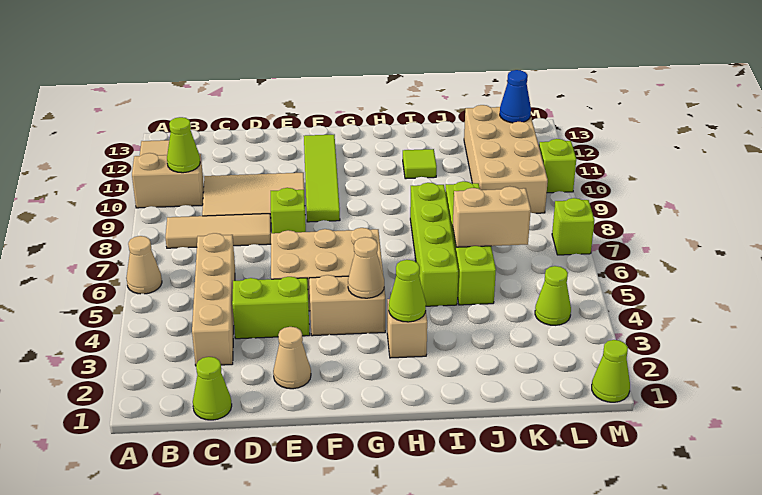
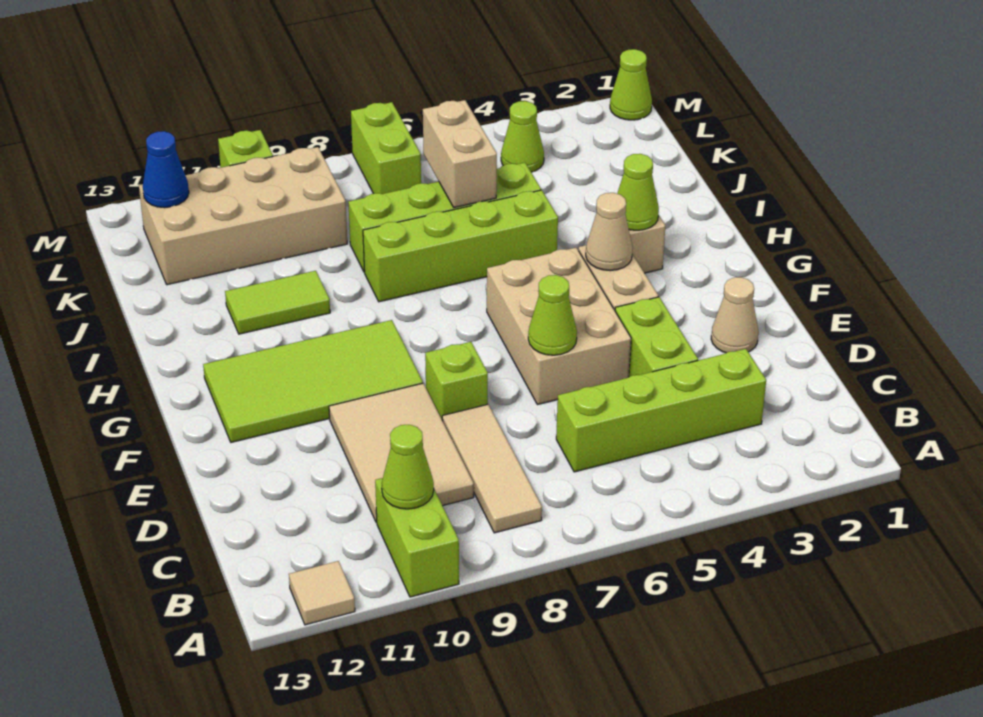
tan 1x1 cone [126,236,162,294] -> none
tan 1x2 brick [132,153,204,208] -> lime 1x2 brick [375,478,459,597]
lime 1x1 cone [193,357,232,420] -> lime 1x1 cone moved to [528,275,577,355]
tan 1x4 brick [192,233,235,365] -> lime 1x4 brick [556,349,766,472]
lime 1x4 tile [304,135,340,222] -> lime 2x4 tile [203,320,423,442]
lime 1x1 tile [403,149,437,179] -> lime 1x2 tile [225,271,330,334]
lime 1x1 brick [552,198,594,255] -> lime 1x2 brick [351,102,421,194]

